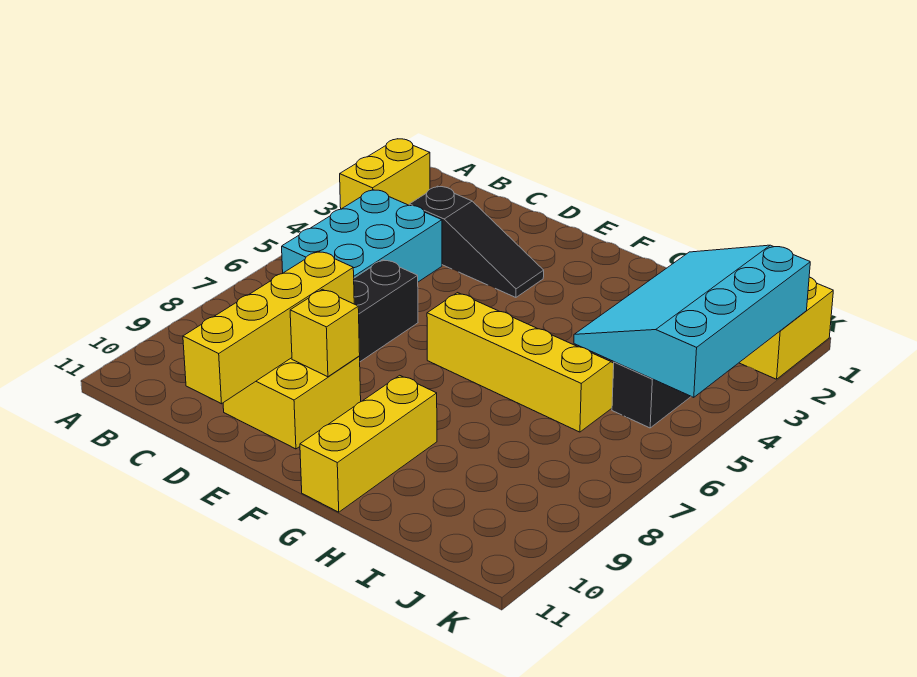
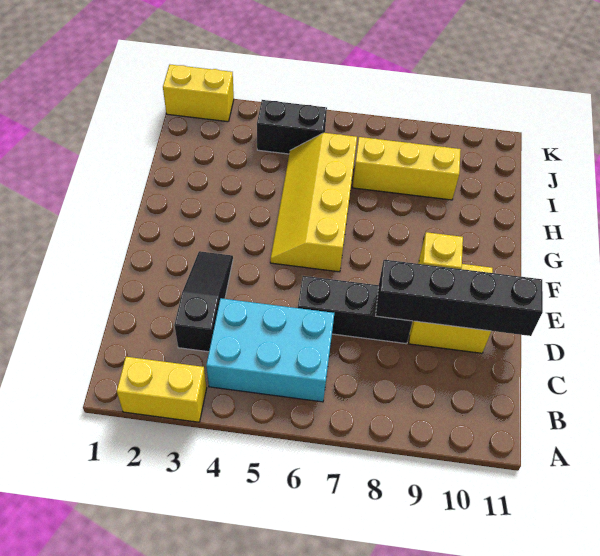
yellow 1x4 brick [183,251,354,404] -> black 1x4 brick [376,260,543,336]
yellow 1x3 brick [300,375,437,512] -> yellow 1x3 brick moved to [353,137,461,200]
cyan 3x4 slope [574,245,810,397] -> none

